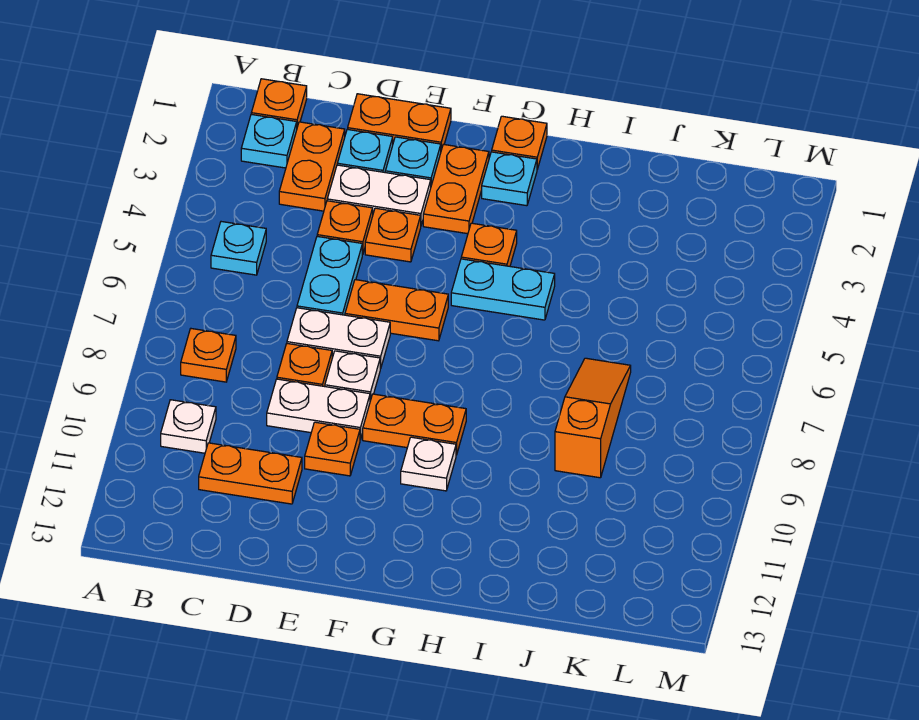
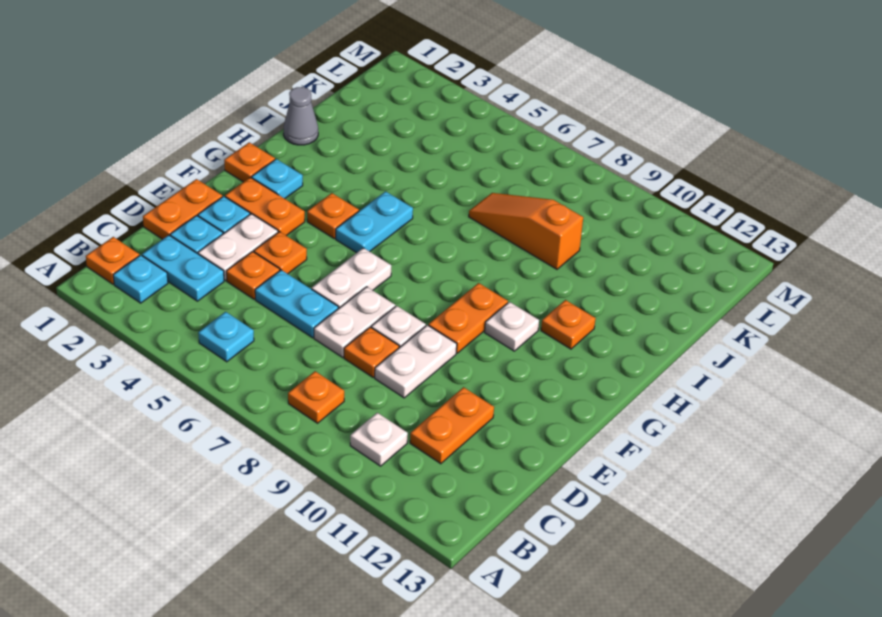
orange 1x2 plate [279,122,345,211] -> cyan 1x2 plate [142,235,224,301]
orange 1x2 plate [345,280,448,341] -> white 1x2 plate [312,248,391,309]
orange 1x1 plate [305,422,360,476] -> orange 1x1 plate moved to [541,300,596,349]
none -> grey 1x1 cone [284,87,318,145]

